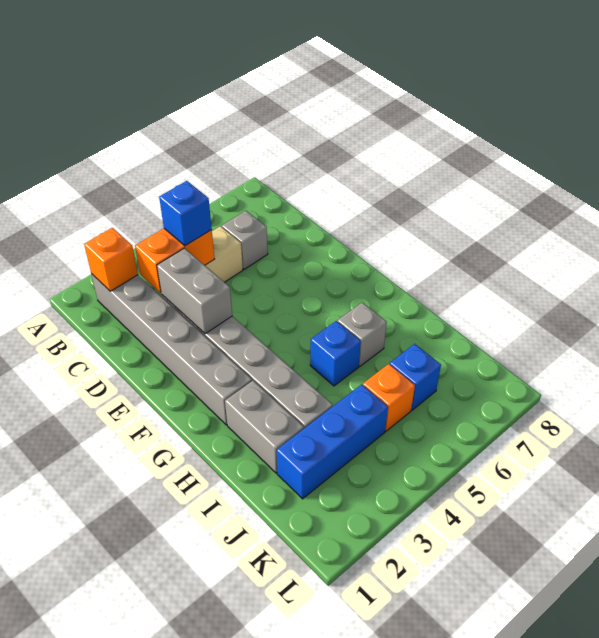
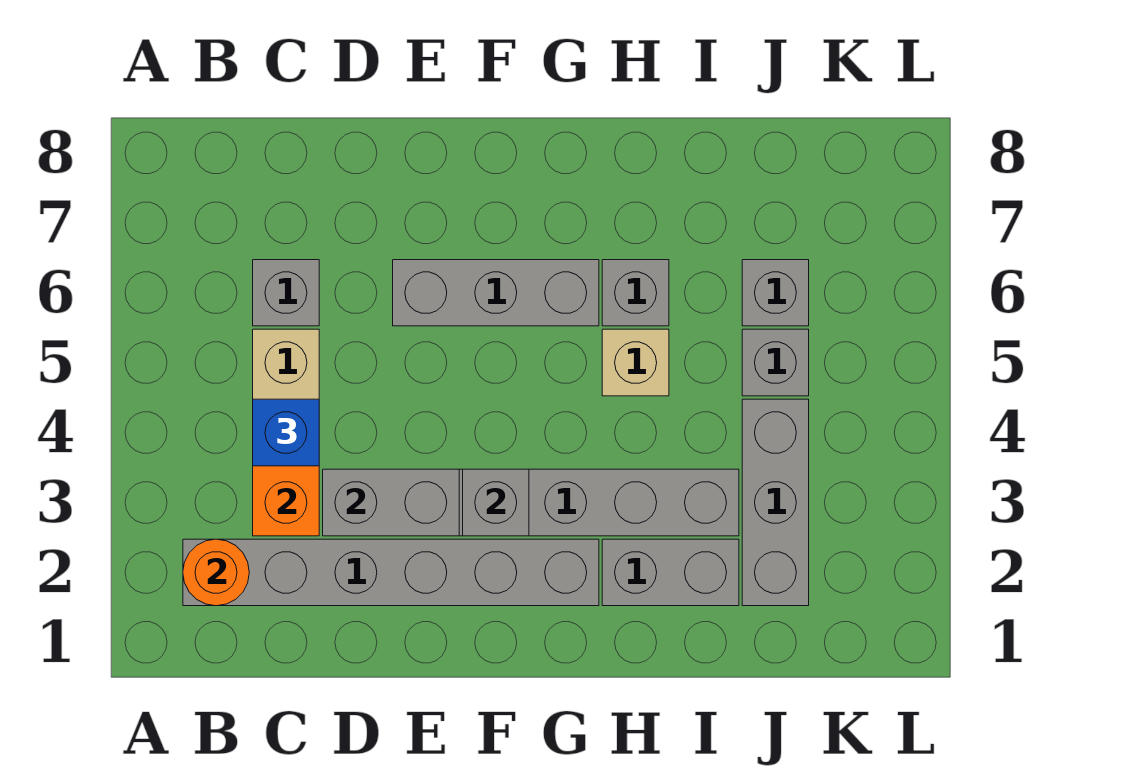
orange 1x1 brick [84,228,138,291] -> orange 1x1 round brick [183,539,249,606]
none -> grey 1x3 brick [393,260,599,326]
none -> grey 1x1 brick [463,469,529,536]
blue 1x1 brick [310,321,361,386] -> tan 1x1 brick [602,329,669,396]
blue 1x3 brick [277,385,388,499] -> grey 1x3 brick [742,399,809,606]
orange 1x1 brick [363,364,415,431] -> grey 1x1 brick [742,329,809,396]
blue 1x1 brick [390,344,441,410] -> grey 1x1 brick [742,260,809,326]

